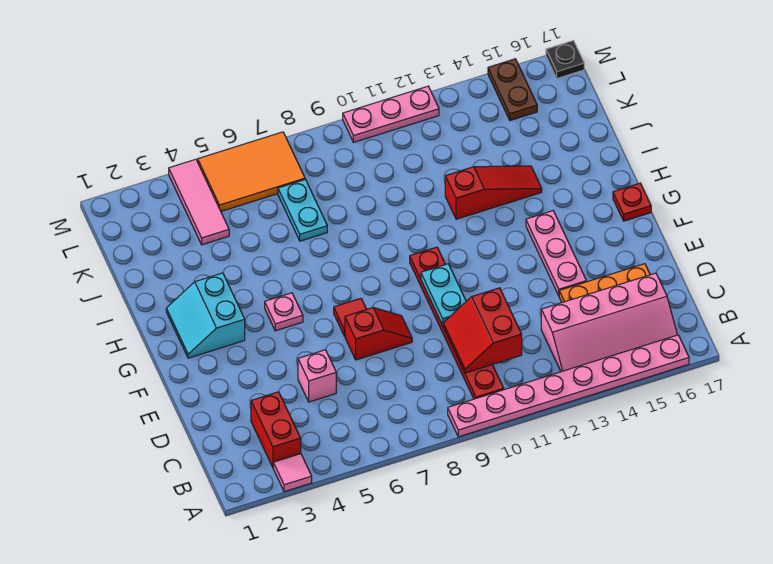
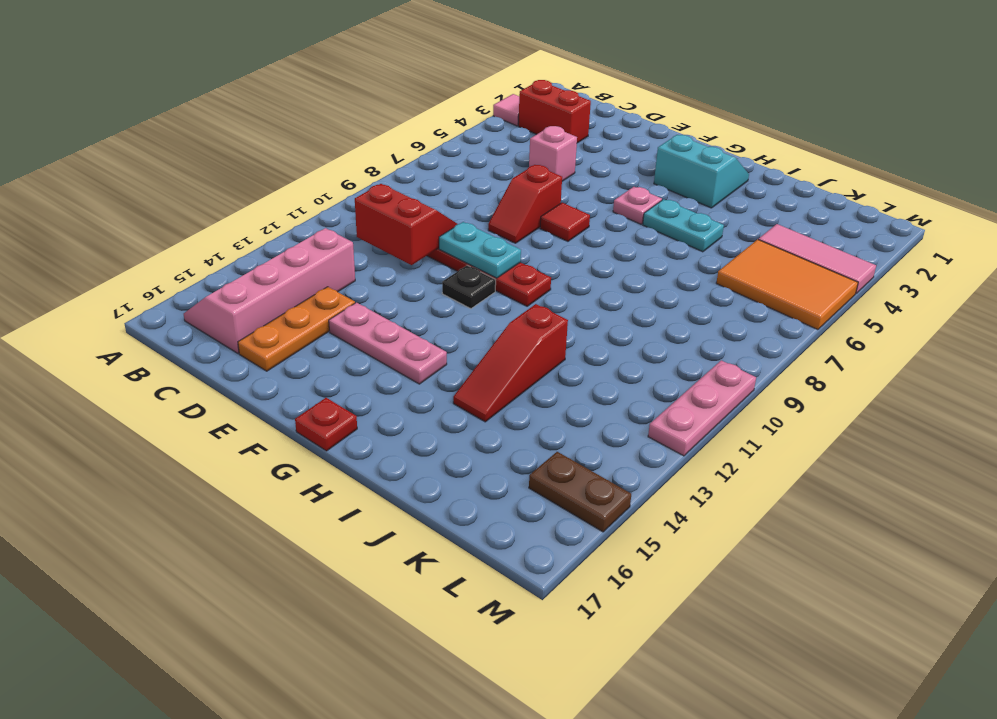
pink 1x8 plate [448,335,689,437] -> none
cyan 1x2 plate [278,179,327,241] -> cyan 1x2 plate moved to [643,199,724,252]
orange 2x3 tile [198,132,305,211] -> orange 2x3 tile turned to [716,239,858,330]
black 1x1 plate [546,41,584,78] -> black 1x1 plate moved to [442,265,496,309]

